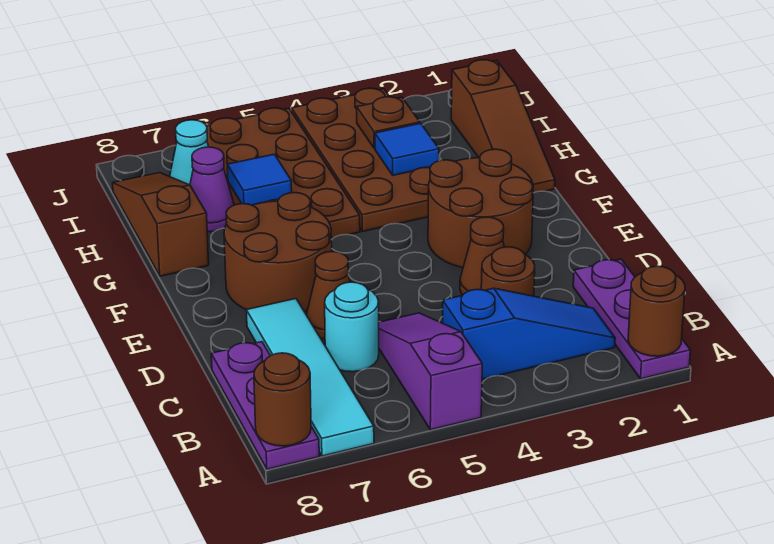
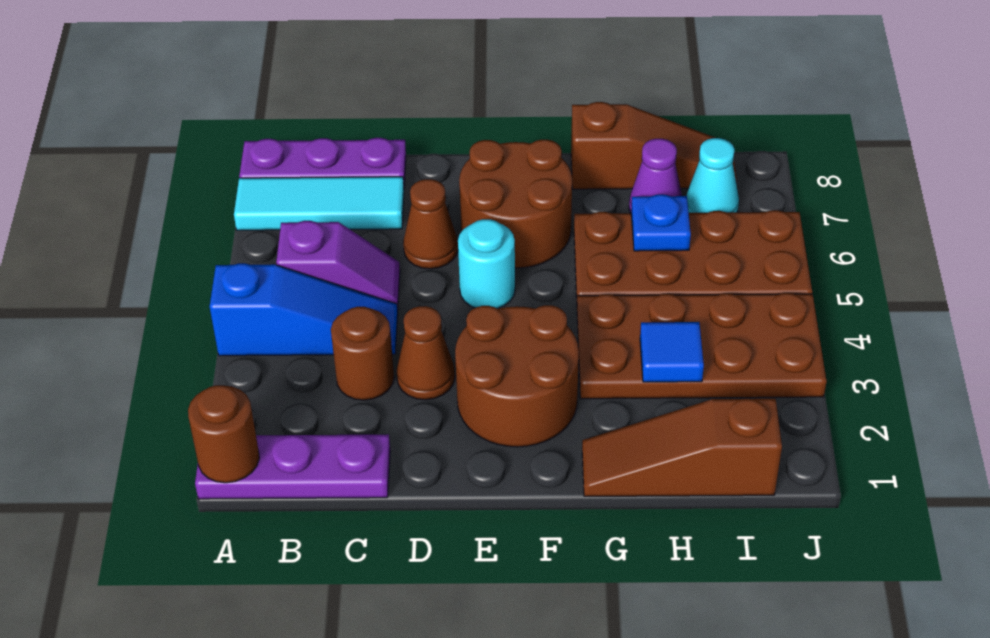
purple 1x3 slope [379,313,482,430] -> purple 1x2 slope [276,221,400,310]
cyan 1x4 tile [246,299,374,456] -> cyan 1x3 tile [234,177,404,230]
brown 1x1 round brick [254,353,311,446] -> none
blue 1x3 slope [442,288,615,379] -> blue 1x3 slope turned to [210,263,398,356]
cyan 1x1 round brick [325,282,379,372] -> cyan 1x1 round brick moved to [458,219,515,309]
blue 1x1 tile [227,154,292,205] -> blue 1x1 plate [631,194,691,251]
brown 1x1 plate [357,97,420,148] -> none

